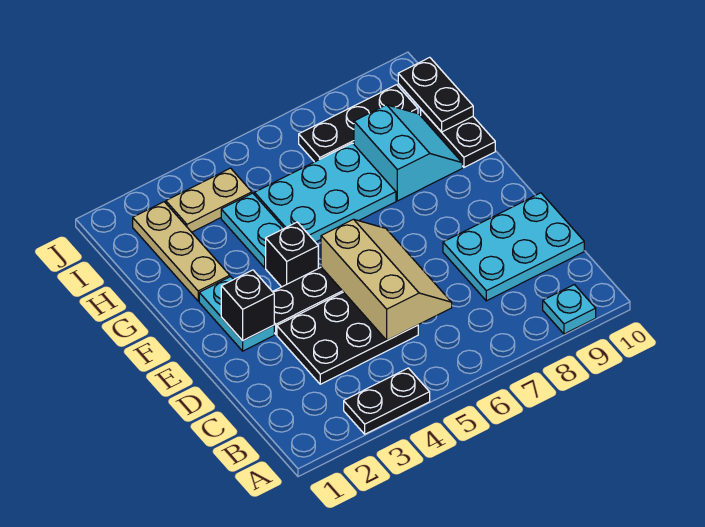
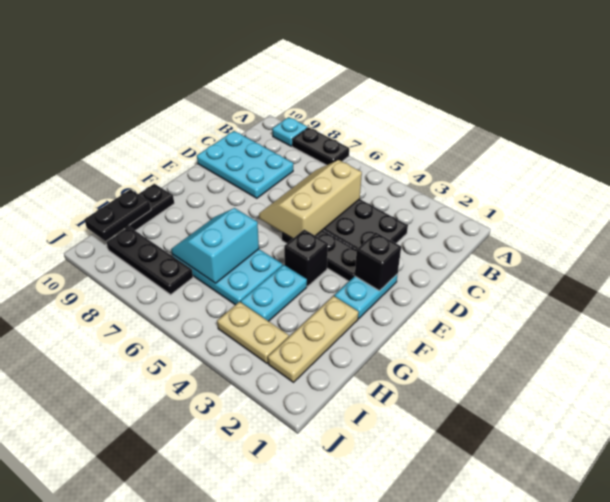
black 1x2 plate [344,368,430,434] -> black 1x2 plate moved to [292,127,349,165]
cyan 2x2 slope [354,105,462,201] -> cyan 2x2 slope moved to [171,208,259,283]

